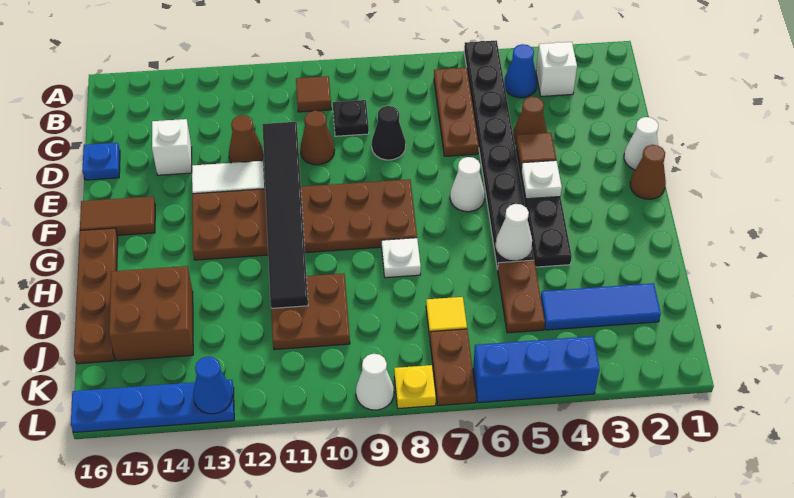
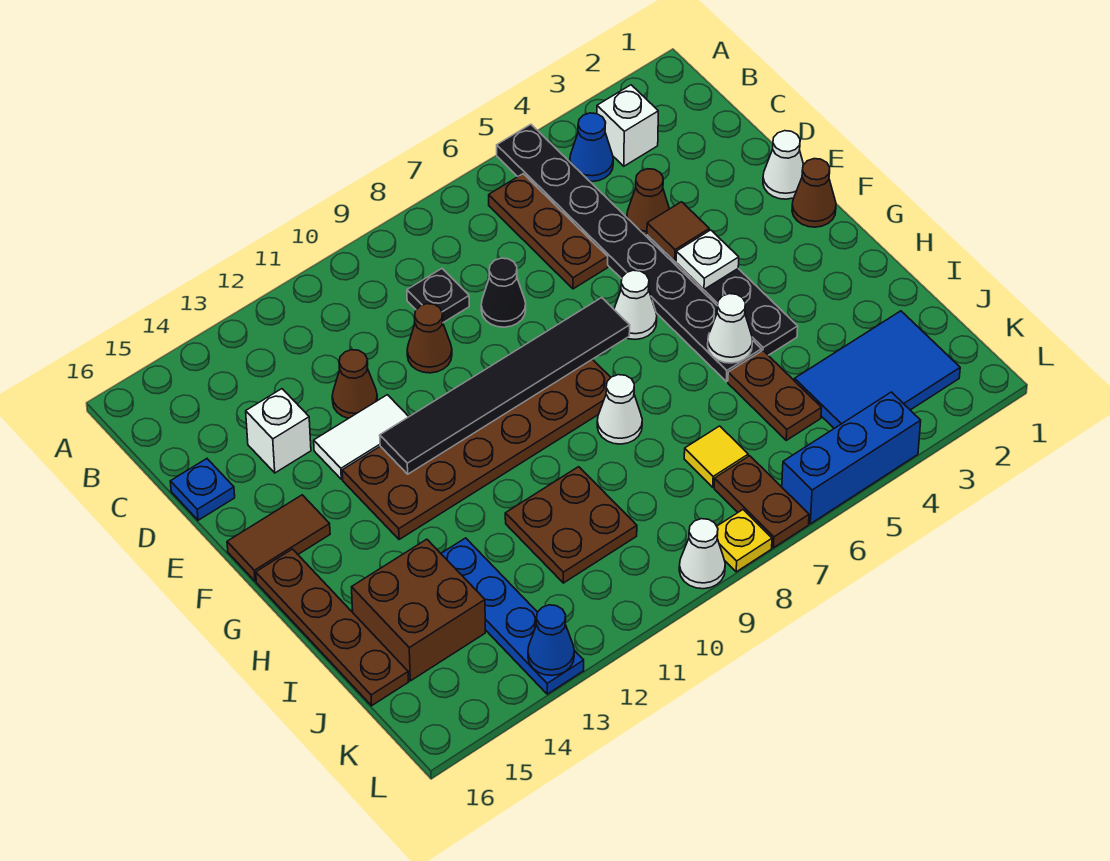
brown 1x1 tile [296,76,331,112] -> none
black 1x6 tile [262,122,308,308] -> black 1x6 tile turned to [380,298,630,474]
white 1x1 plate [382,238,421,278] -> white 1x1 cone [597,375,642,444]
blue 1x3 tile [541,283,661,330] -> blue 2x3 tile [794,311,960,428]
blue 1x4 plate [71,380,234,432] -> blue 1x4 plate turned to [441,538,584,694]

